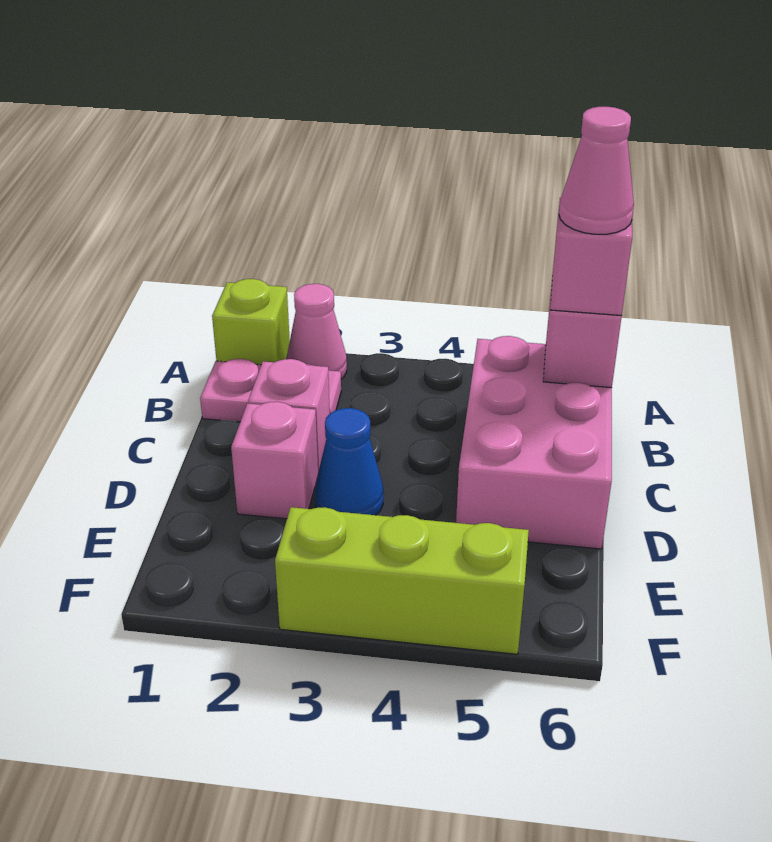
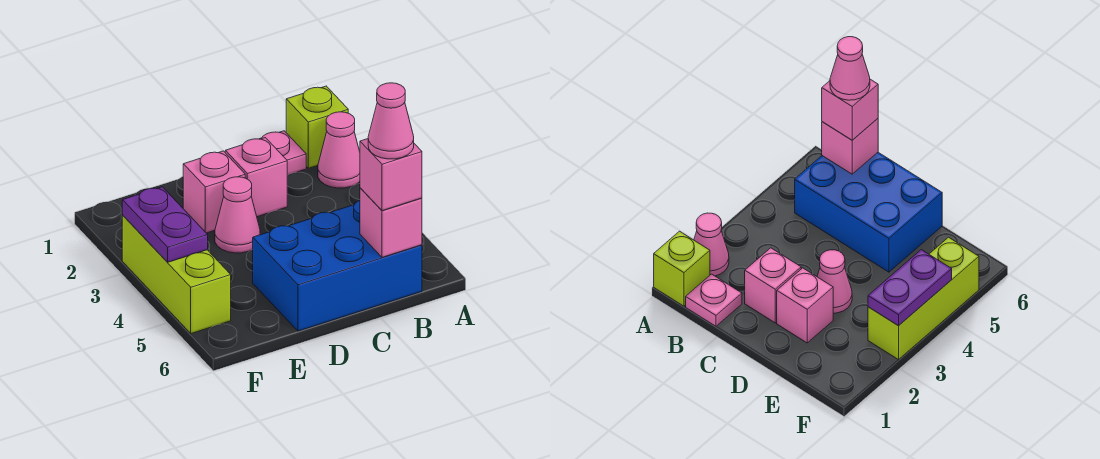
pink 1x2 plate [200,359,341,422] -> pink 1x1 plate [260,131,306,175]
pink 2x3 brick [456,336,612,549] -> blue 2x3 brick [253,200,422,331]
blue 1x1 cone [315,408,383,515] -> pink 1x1 cone [215,177,260,253]
none -> purple 1x2 plate [122,187,208,262]

